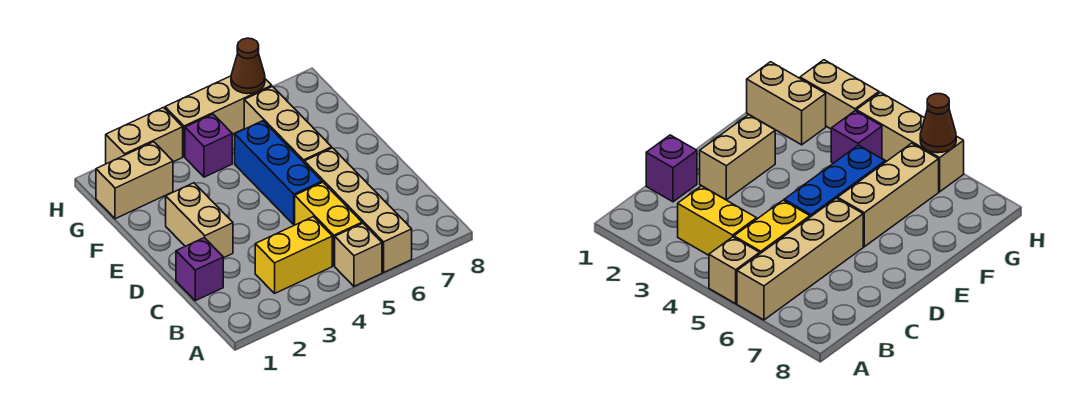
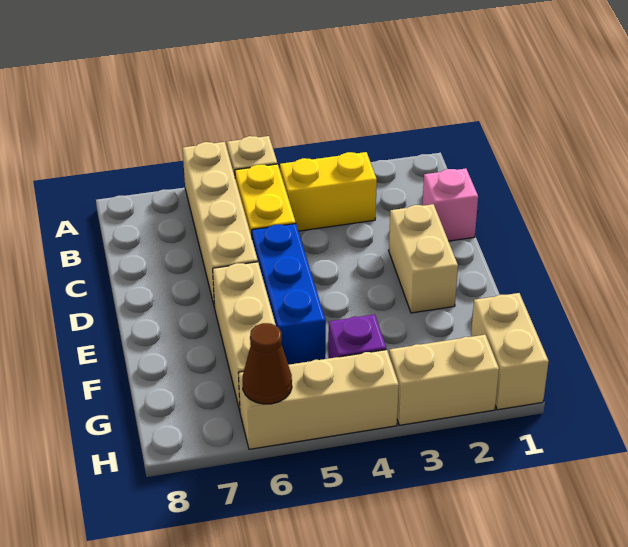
purple 1x1 brick [176,238,223,301] -> pink 1x1 brick [422,169,478,241]
tan 1x2 brick [96,142,173,219] -> tan 1x2 brick turned to [471,293,549,410]

